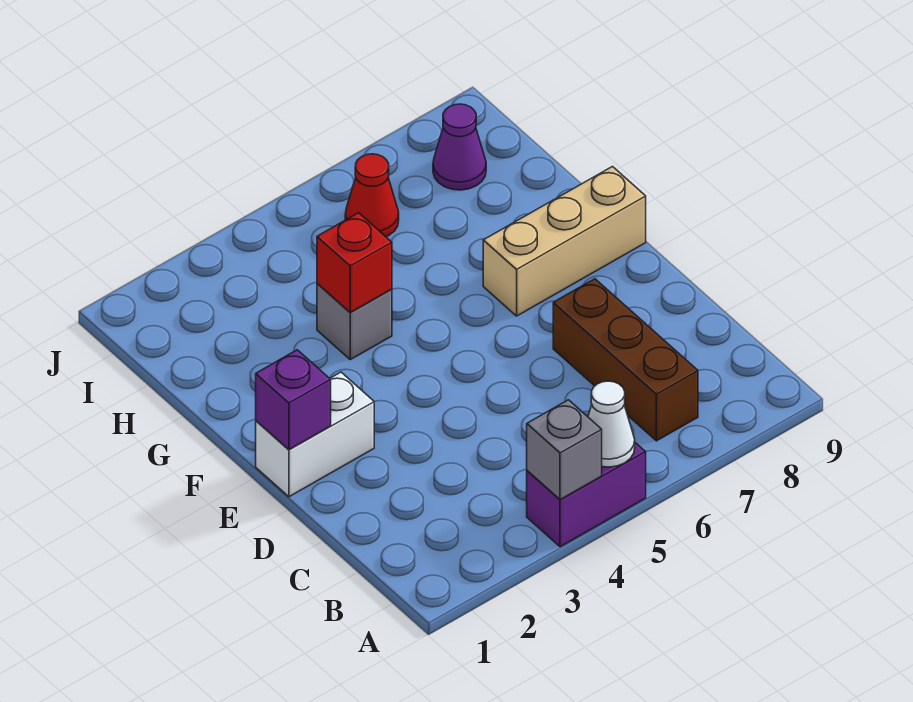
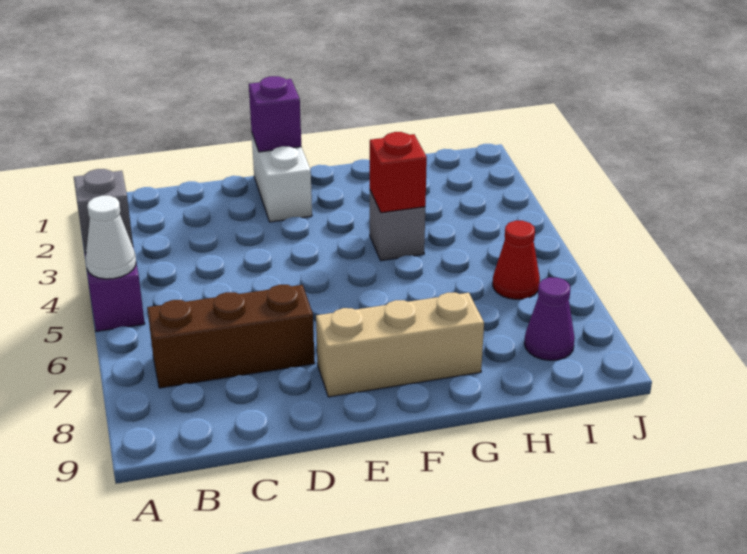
tan 1x3 brick [483,167,646,316] -> tan 1x3 brick turned to [316,293,484,397]

